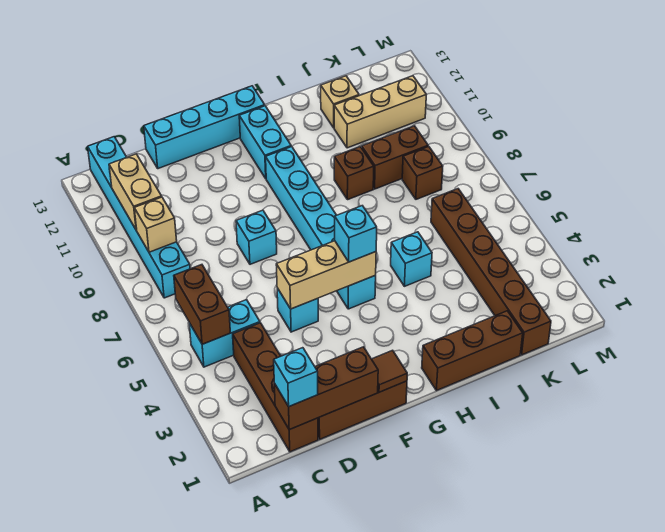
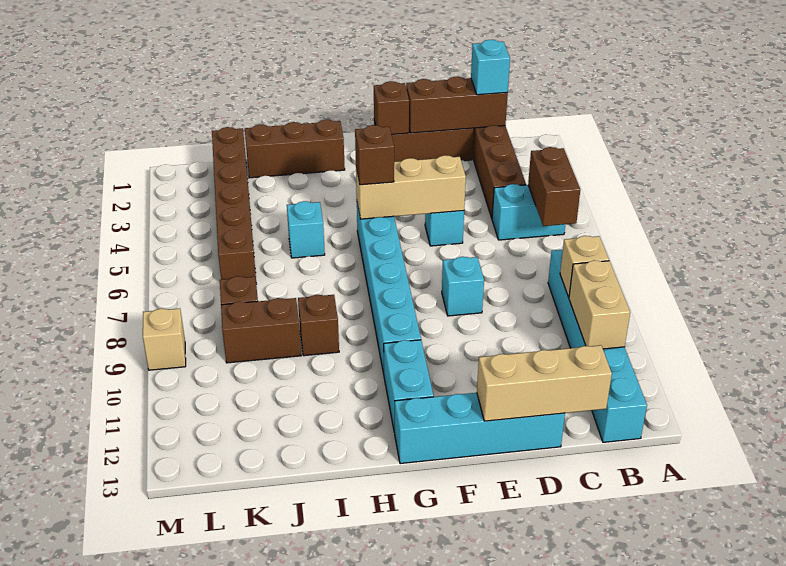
brown 1x1 tile [372,350,407,392] -> brown 1x1 brick [374,81,409,134]
cyan 1x1 brick [335,206,377,262] -> brown 1x1 brick [355,125,394,185]
tan 1x3 brick [334,76,426,148] -> tan 1x3 brick moved to [477,345,612,421]
tan 1x1 brick [321,76,359,128] -> tan 1x1 brick moved to [143,308,186,370]

